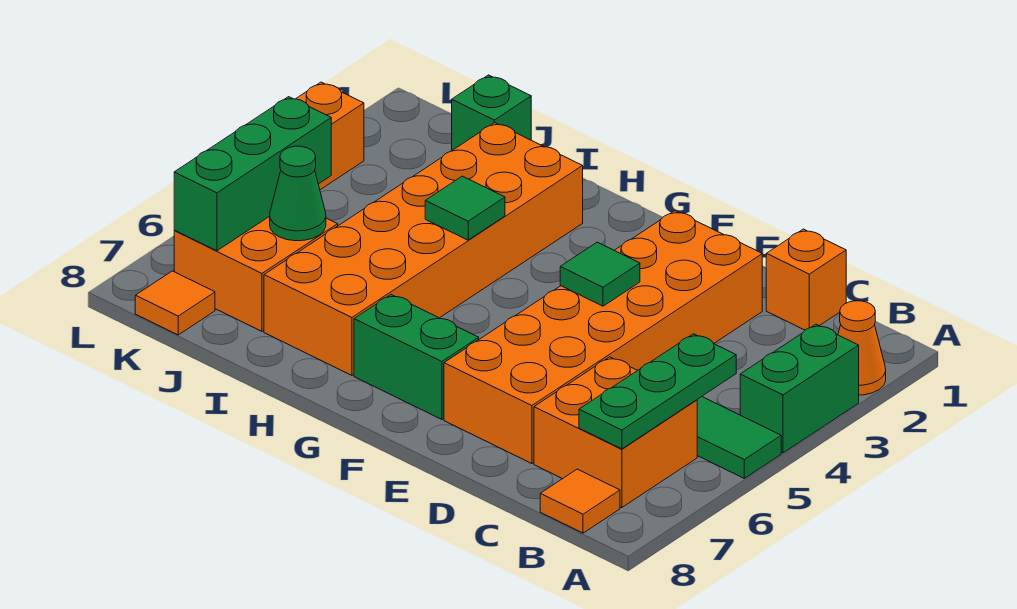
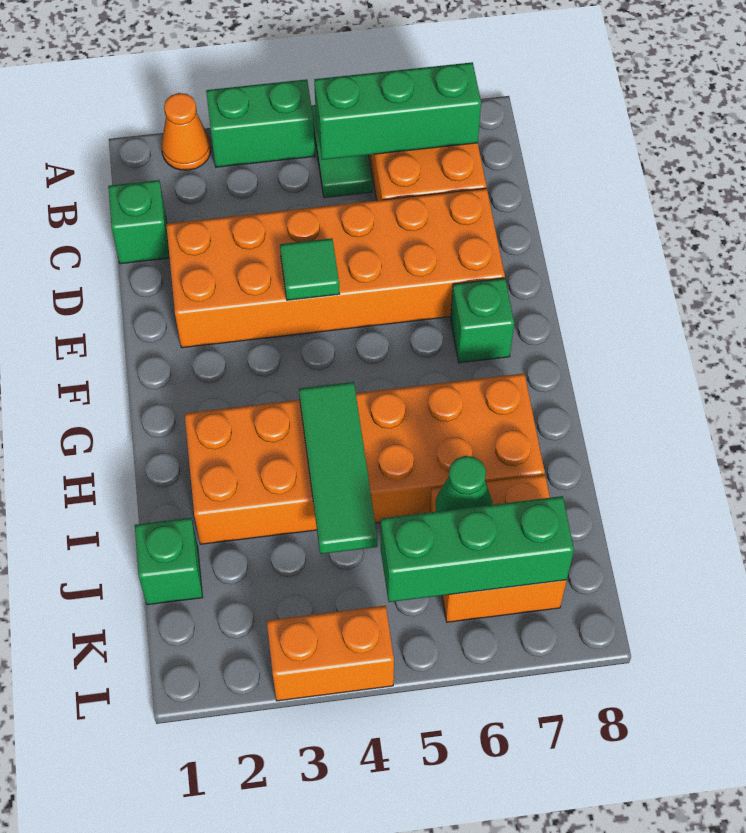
green 1x3 plate [579,334,736,449] -> green 1x3 brick [314,62,481,160]
orange 1x1 tile [540,469,620,533] -> none
orange 1x1 brick [766,229,846,330] -> green 1x1 brick [108,180,170,264]
green 1x2 brick [354,295,479,419] -> green 1x1 brick [450,278,514,363]
green 1x1 tile [425,176,505,240] -> green 1x3 tile [299,382,377,554]
orange 1x1 tile [135,271,215,335] -> none

